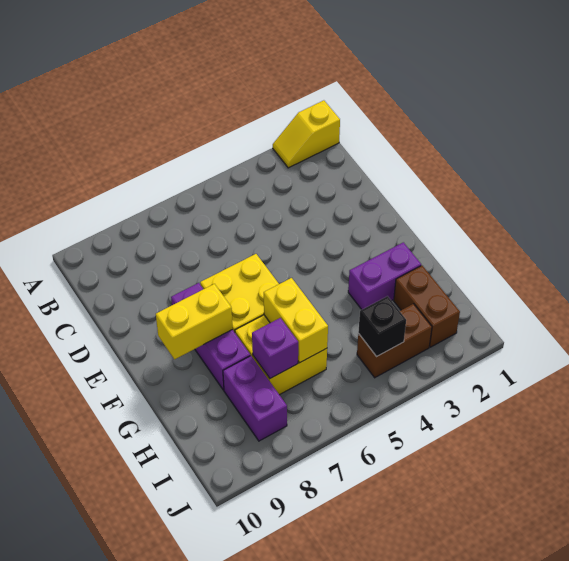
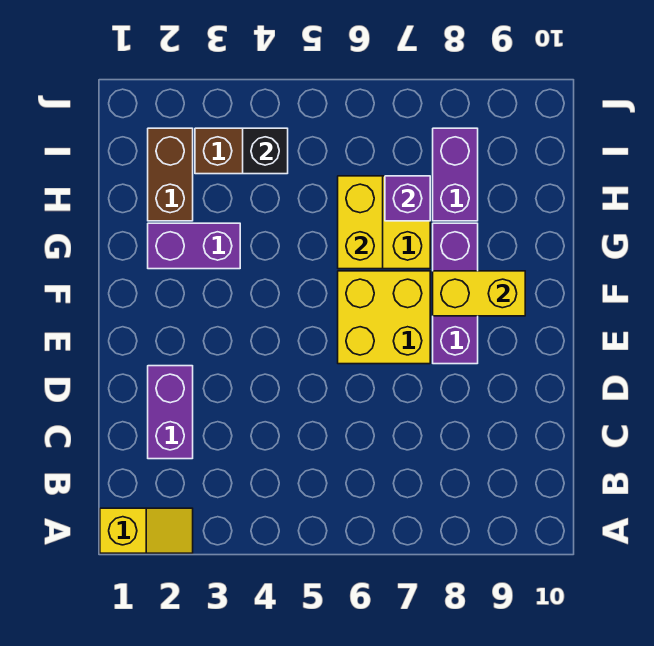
none -> purple 1x2 brick [148,366,193,459]

